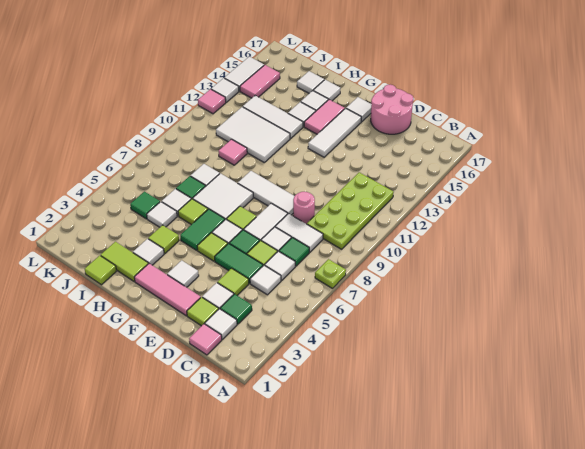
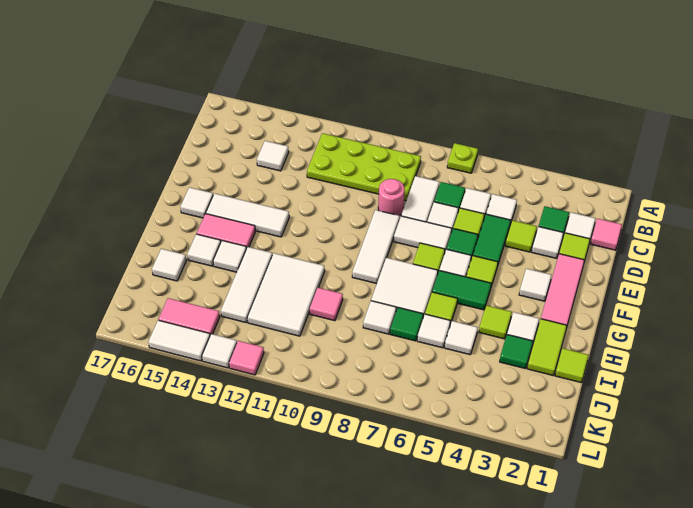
pink 2x2 round brick [371,85,413,134] -> none
white 1x1 tile [313,80,340,101] -> white 1x1 tile moved to [257,141,289,171]
green 1x1 tile [130,192,160,219] -> green 1x1 tile moved to [500,335,533,369]

